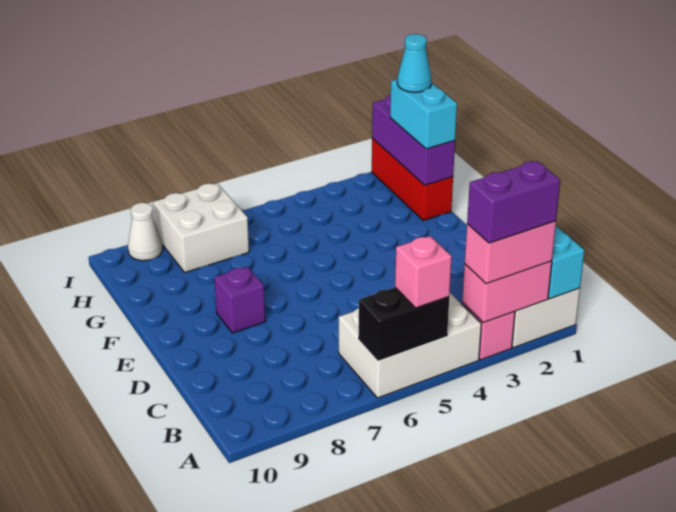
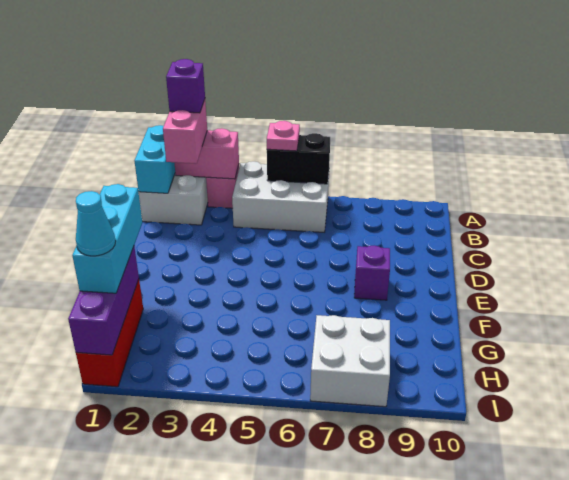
pink 1x2 brick [465,221,556,284] -> pink 1x2 brick turned to [163,100,207,164]
purple 1x2 brick [467,161,560,243] -> purple 1x1 brick [166,59,205,113]
pink 1x1 brick [395,236,452,308] -> pink 1x1 plate [267,121,300,151]
cyan 1x2 brick [390,79,457,149] -> cyan 1x3 brick [72,184,142,293]
white 1x1 cone [128,203,163,261] -> none

